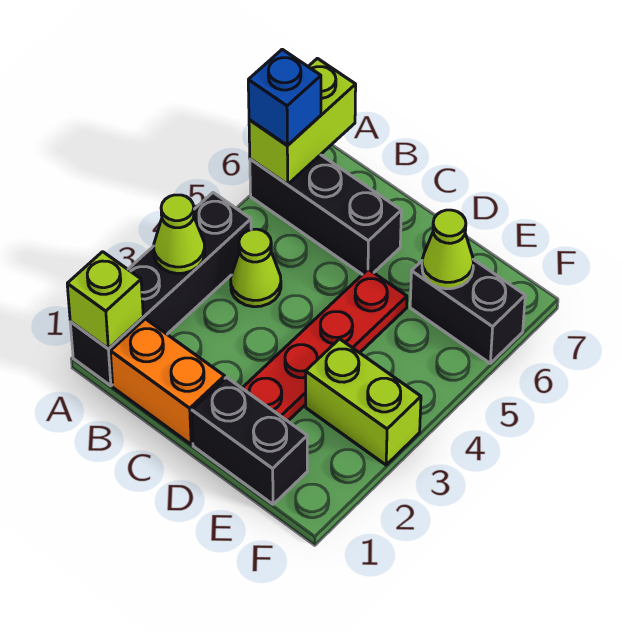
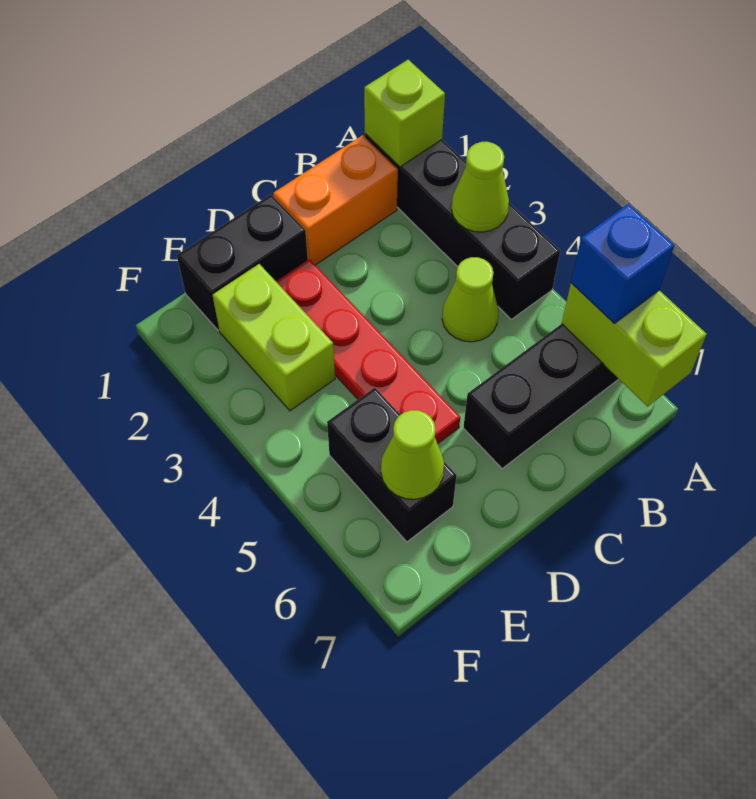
lime 1x2 brick [306,339,421,465] -> lime 1x2 brick turned to [213,264,335,411]
black 1x2 brick [410,259,525,363] -> black 1x2 brick turned to [327,388,457,542]

